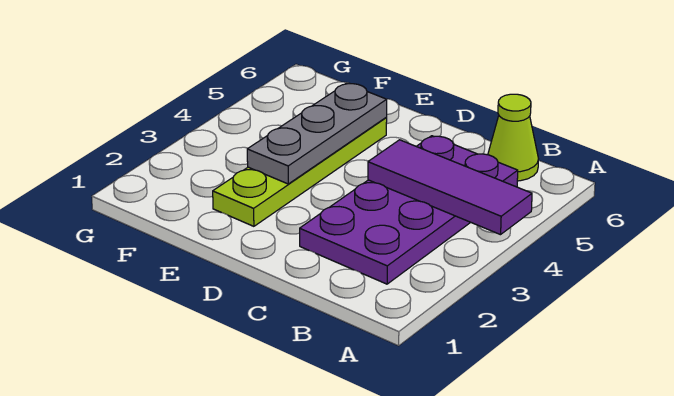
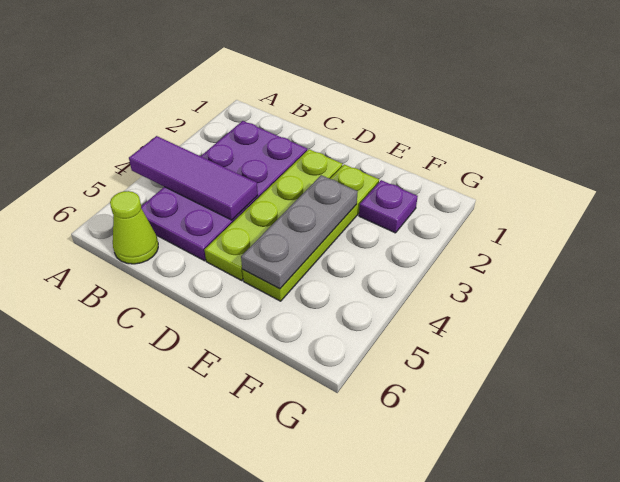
none -> lime 1x4 plate [205,149,342,280]
none -> purple 1x1 plate [359,180,418,233]

